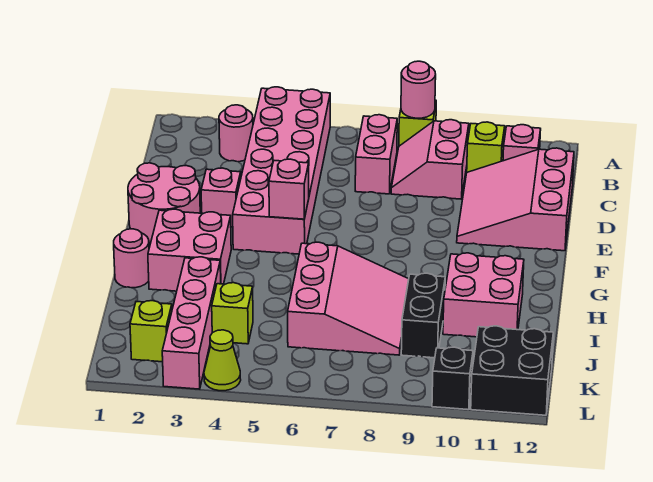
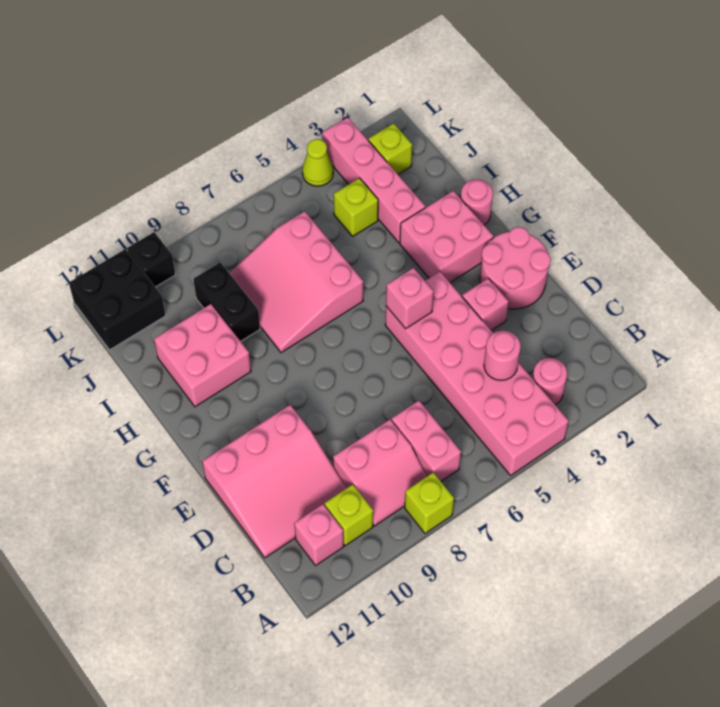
pink 1x1 round brick [401,61,436,118] -> pink 1x1 round brick moved to [484,331,521,380]
pink 2x2 slope [391,120,469,199] -> pink 2x2 slope turned to [333,419,427,526]
pink 3x3 slope [457,148,574,251] -> pink 3x3 slope turned to [202,405,346,558]

